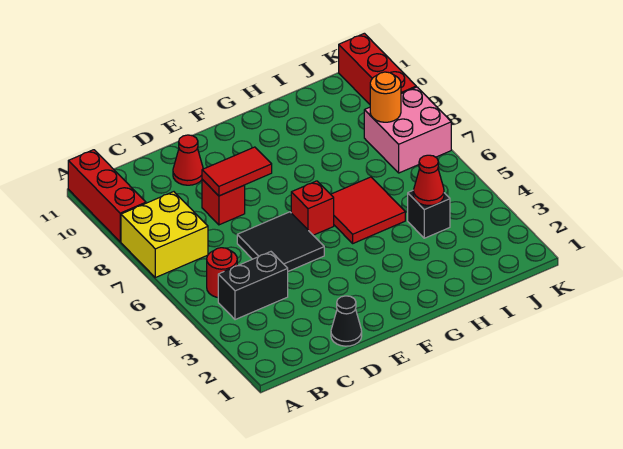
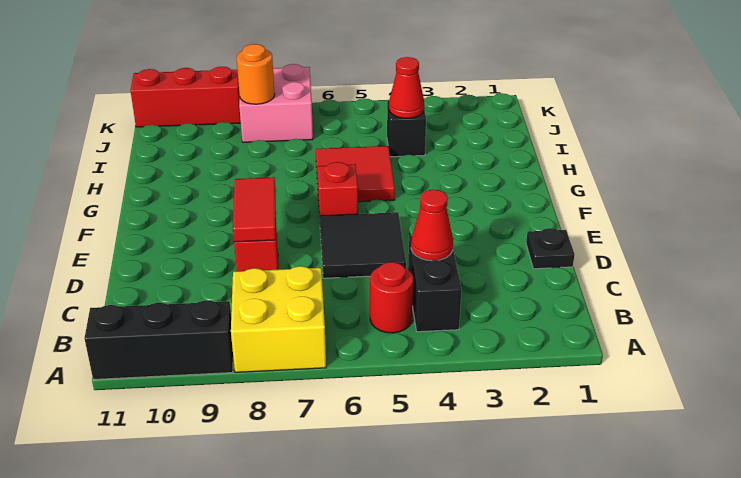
red 1x3 brick [68,150,146,242] -> black 1x3 brick [84,300,233,380]
black 1x1 cone [331,296,362,346] -> black 1x1 plate [526,228,575,269]
red 1x1 cone [173,135,203,185] -> red 1x1 cone moved to [411,189,453,261]

